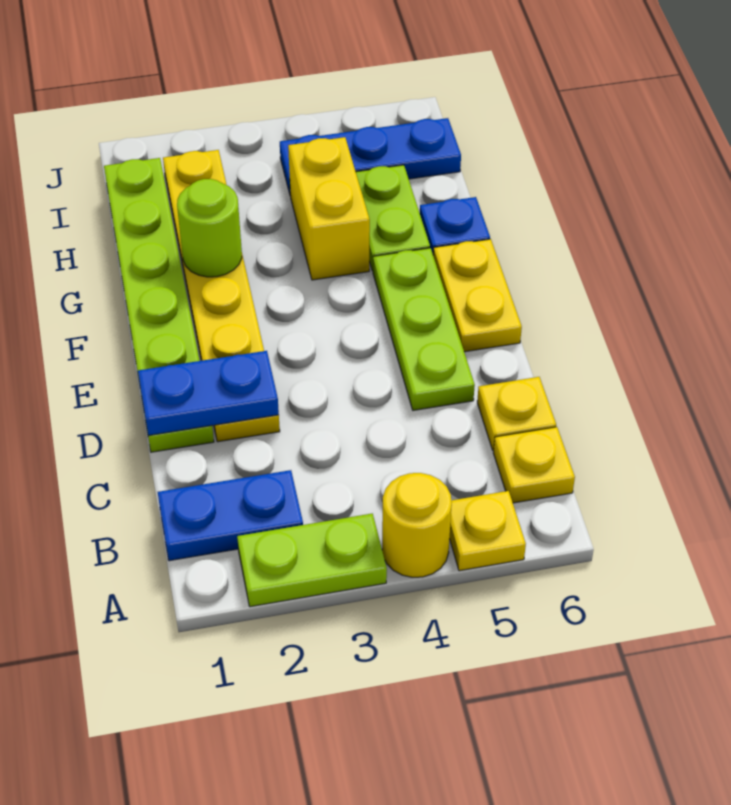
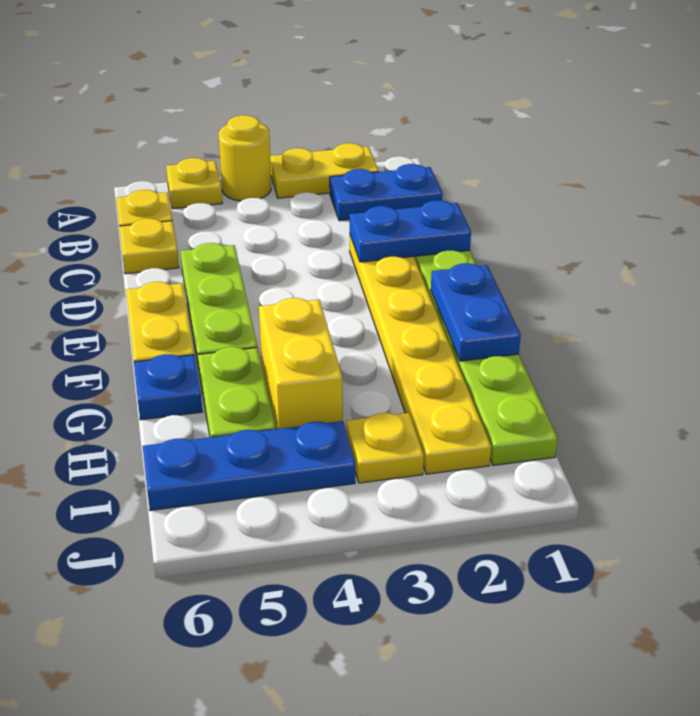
lime 1x2 plate [237,514,387,607] -> yellow 1x2 plate [270,143,379,198]
none -> blue 1x2 plate [431,263,521,361]
lime 1x1 round brick [177,179,242,277] -> none
none -> yellow 1x1 plate [346,413,424,483]

